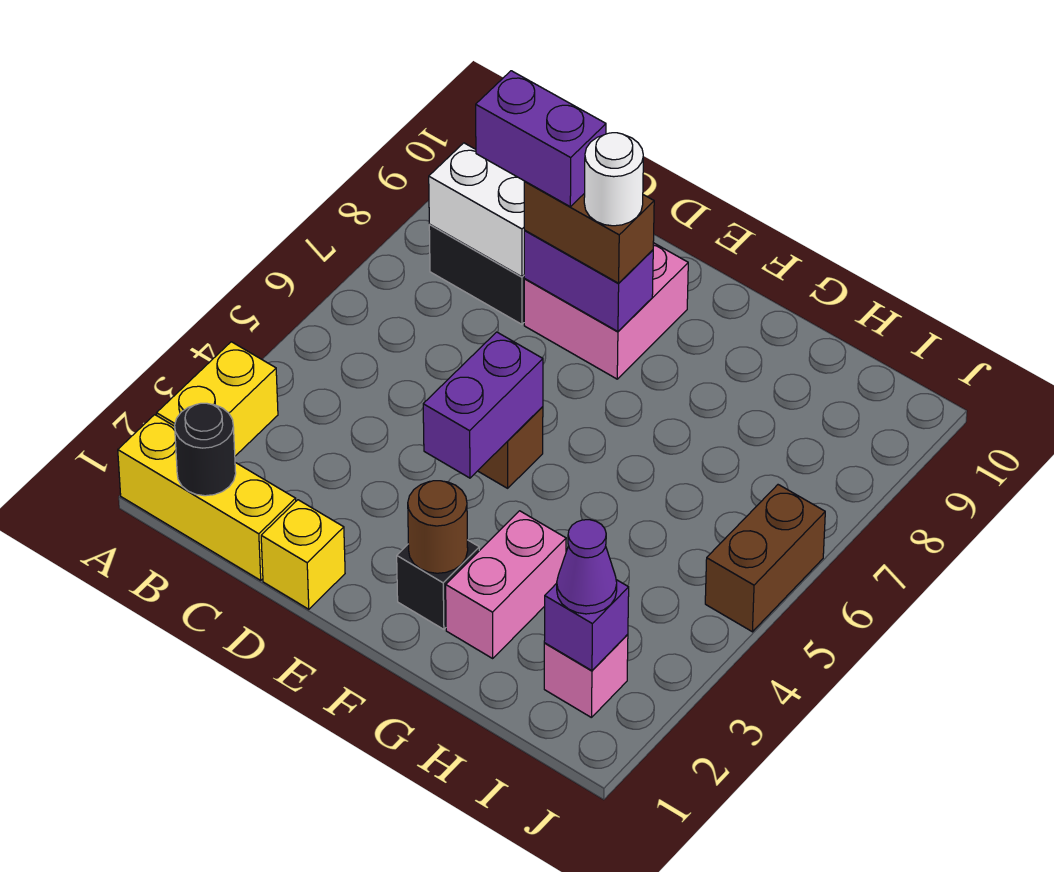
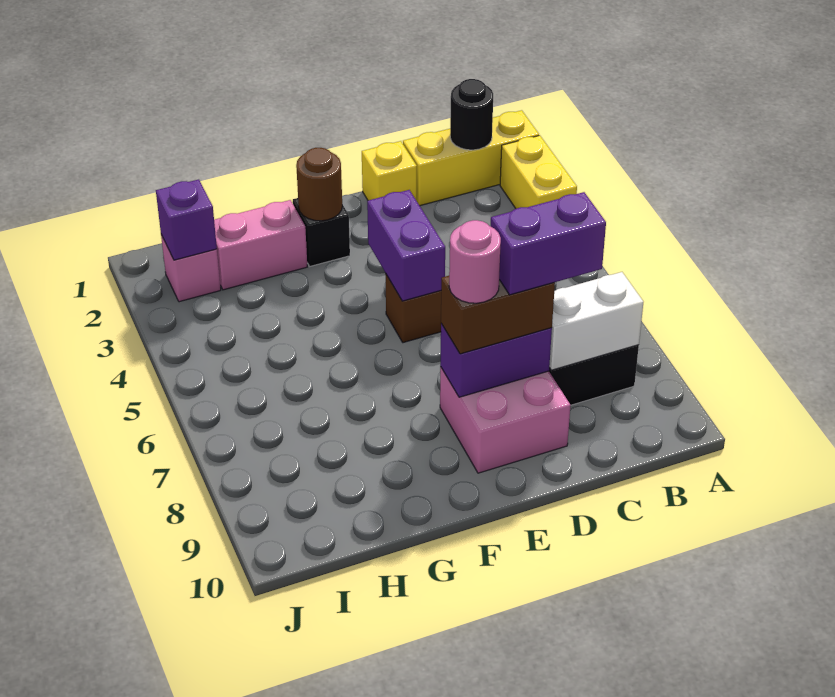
white 1x1 round brick [584,133,643,226] -> pink 1x1 round brick [449,220,501,303]
pink 1x2 brick [446,511,566,658] -> pink 1x2 brick turned to [214,200,307,290]
purple 1x1 cone [557,520,617,614] -> none
brown 1x2 brick [705,485,825,632] -> none

